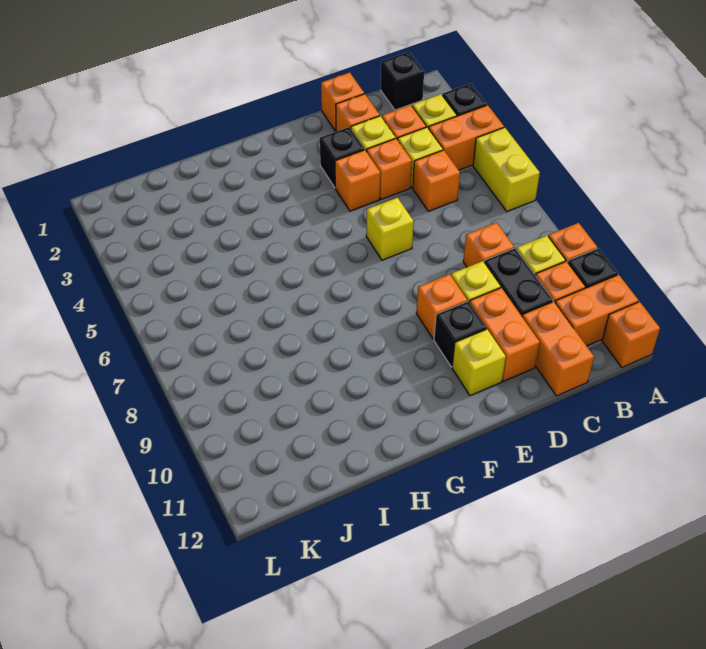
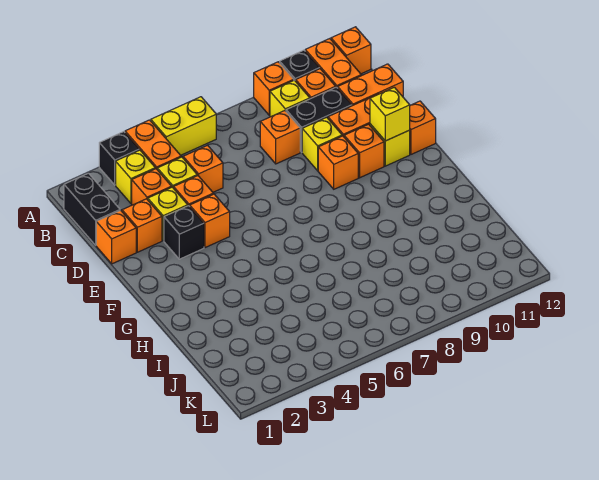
black 1x1 brick [381,52,424,110] -> black 1x2 brick [64,173,120,245]
yellow 1x1 brick [366,198,414,260] -> yellow 1x1 brick moved to [370,87,410,141]
black 1x1 brick [434,301,486,367] -> orange 1x1 brick [344,124,384,178]
none -> orange 1x1 brick [410,101,436,154]

